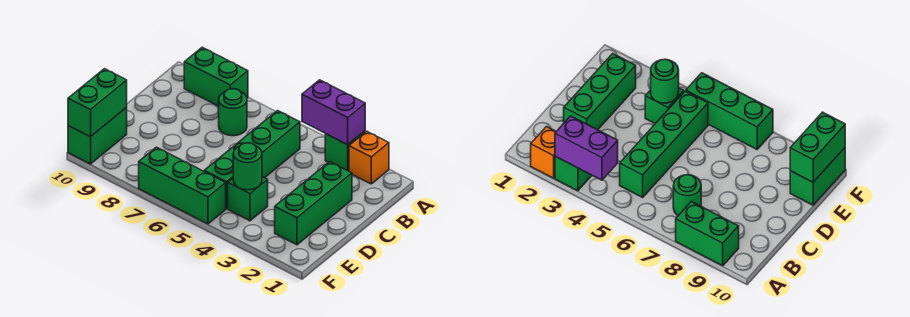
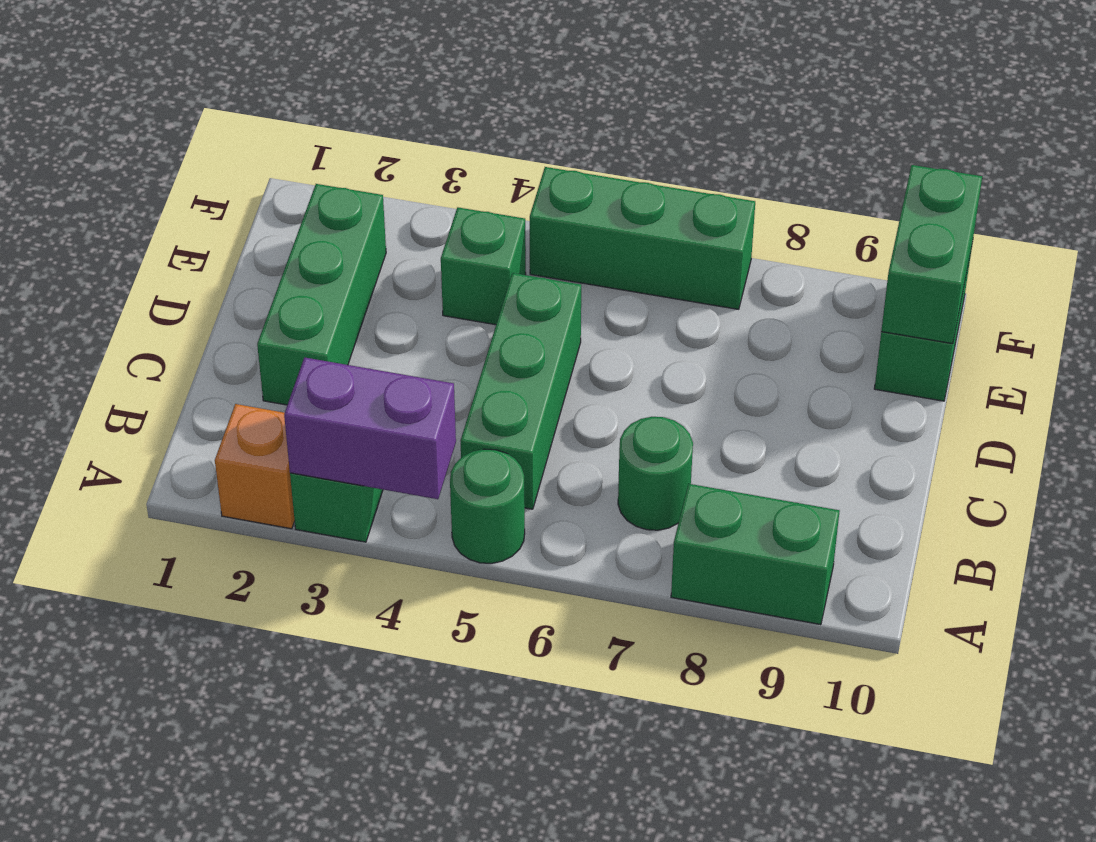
green 1x4 brick [204,111,300,209] -> green 1x3 brick [461,273,581,509]
green 1x1 round brick [233,143,262,190] -> green 1x1 round brick moved to [450,449,525,563]

